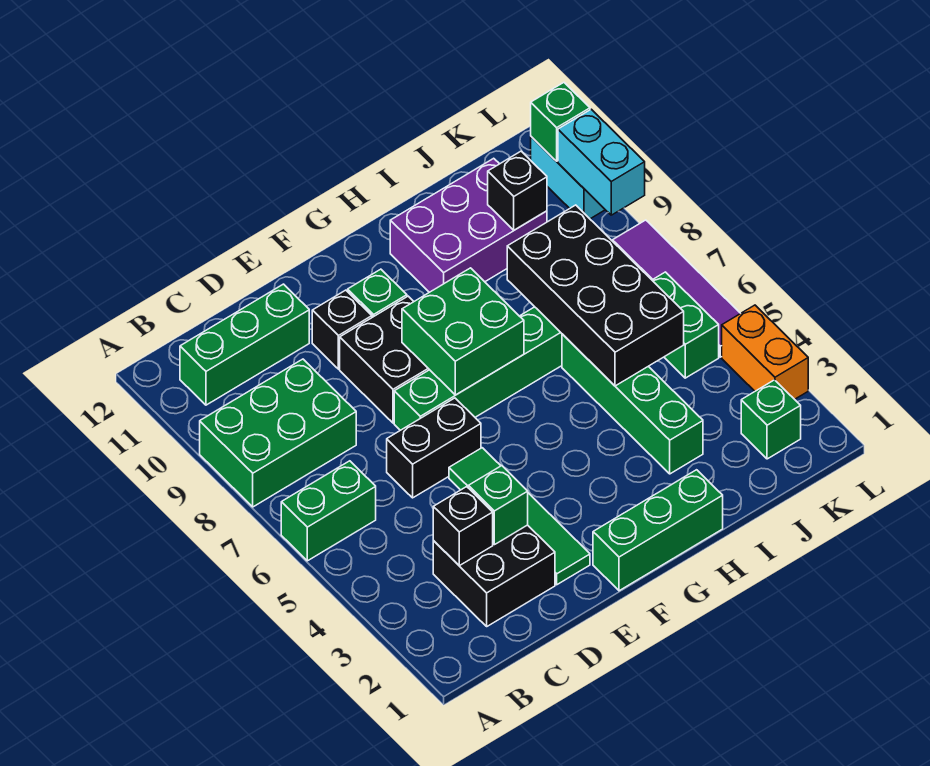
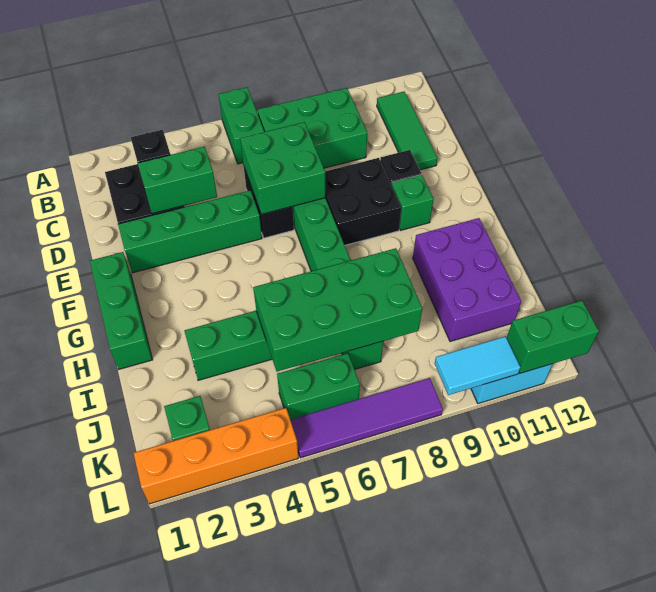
green 2x3 brick [200,359,356,507] -> green 2x3 brick turned to [258,88,367,168]
green 1x3 brick [180,284,309,405] -> green 1x3 tile [377,92,438,170]
green 1x1 brick [468,466,528,545] -> green 1x2 brick [138,147,217,214]
green 1x4 tile [449,448,590,585] -> green 1x4 brick [118,190,262,273]
green 2x2 brick [402,268,524,395] -> green 2x2 brick moved to [240,122,325,214]
black 2x4 brick [507,205,684,386] -> green 2x4 brick [253,248,422,372]
black 1x1 brick [488,151,547,230] -> none
orange 1x2 brick [722,305,808,399] -> orange 1x4 brick [134,408,298,504]
cyan 1x2 brick [558,109,645,215] -> cyan 1x2 tile [435,336,520,395]
green 1x1 brick [531,83,590,161] -> green 1x2 brick [507,301,599,373]

